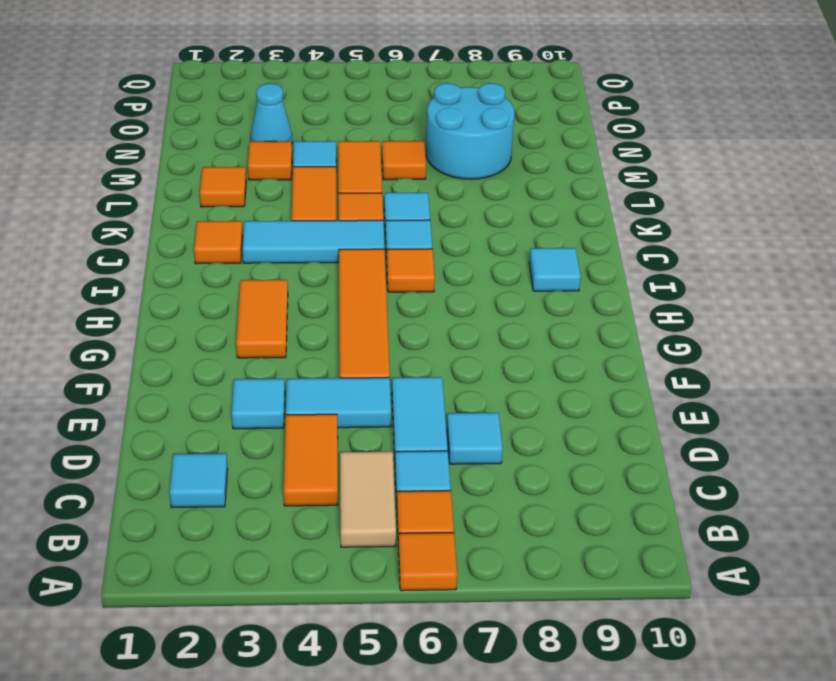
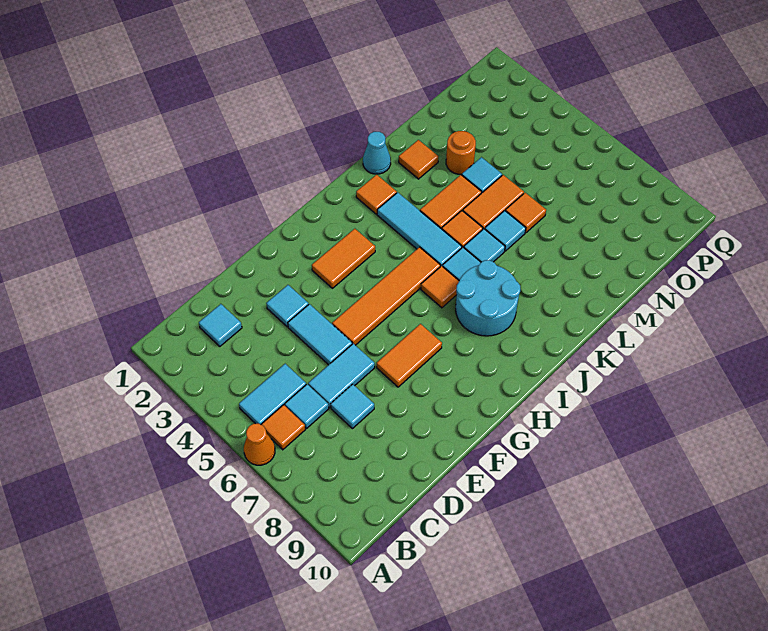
orange 1x1 tile [398,533,457,591] -> orange 1x1 cone [244,424,275,465]
tan 1x2 tile [340,452,396,547] -> cyan 1x2 tile [239,364,306,424]
orange 1x2 tile [284,414,338,506] -> orange 1x2 tile moved to [377,324,442,387]
cyan 1x1 tile [529,248,581,291] -> cyan 1x1 tile moved to [485,211,526,251]
orange 1x1 tile [248,141,292,180] -> orange 1x1 round brick [446,131,476,174]
cyan 2x2 round brick [426,83,514,179] -> cyan 2x2 round brick moved to [456,260,520,336]
cyan 1x1 cone [251,83,292,142] -> cyan 1x1 cone moved to [363,132,391,174]

